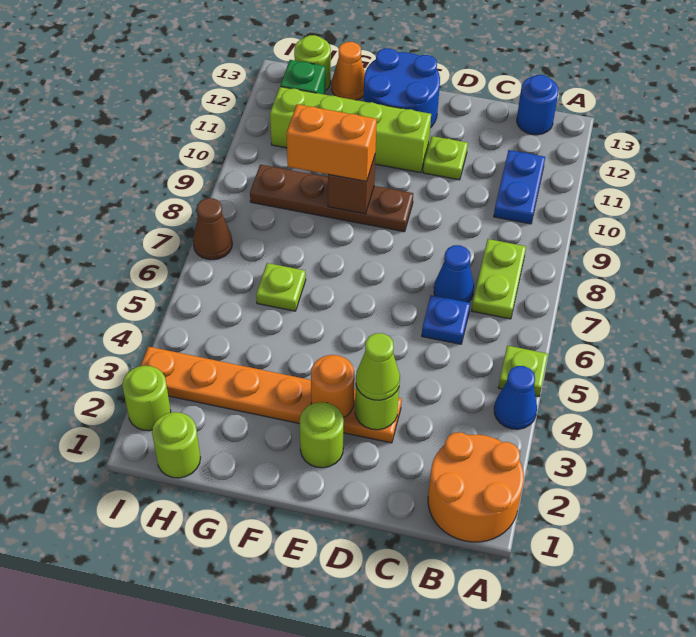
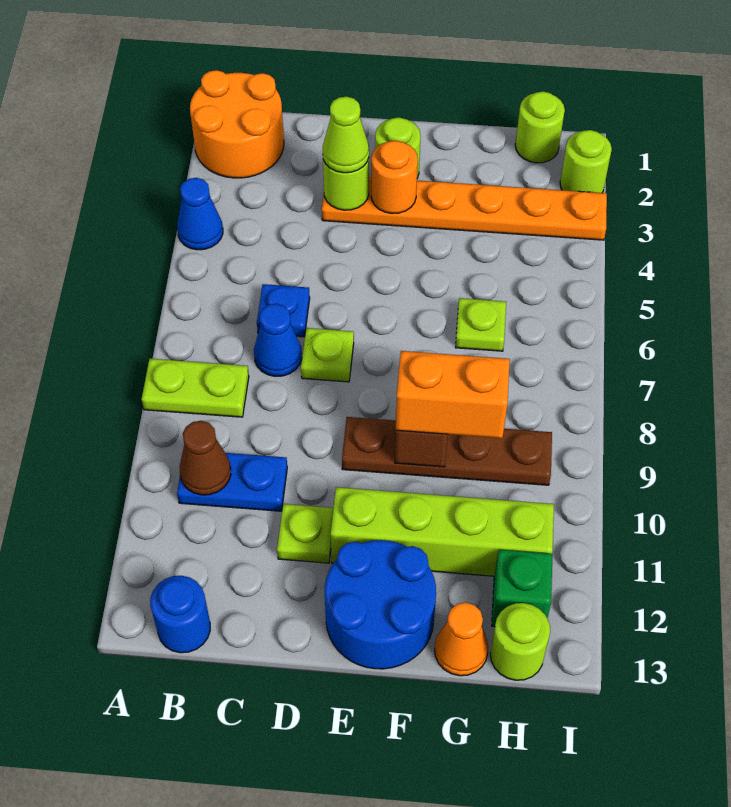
lime 1x1 plate [498,346,548,397] -> lime 1x1 plate moved to [301,328,354,382]
lime 1x2 plate [472,239,526,319] -> lime 1x2 plate turned to [142,359,249,417]
blue 1x2 plate [494,150,545,224] -> blue 1x2 plate turned to [177,453,287,511]
brown 1x1 cone [193,198,232,260] -> brown 1x1 cone moved to [180,421,231,495]

